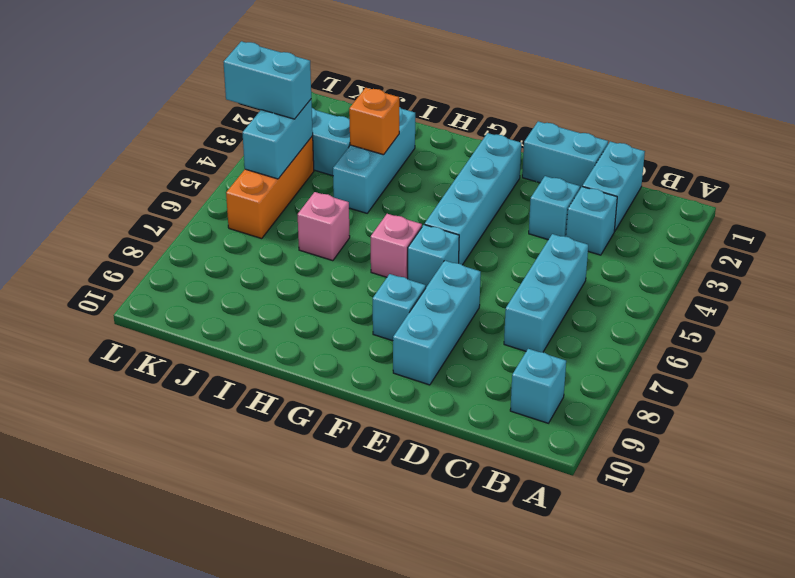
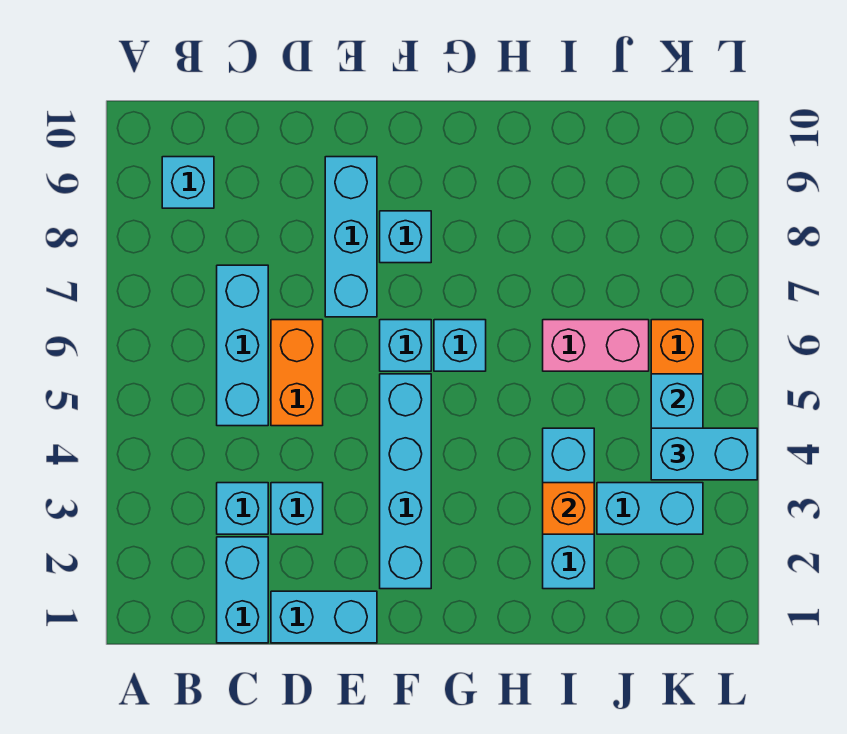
none -> orange 1x2 brick [271,320,323,426]
pink 1x1 brick [371,214,422,279] -> cyan 1x1 brick [434,320,486,371]
pink 1x1 brick [298,192,350,261] -> pink 1x2 brick [543,320,649,371]

